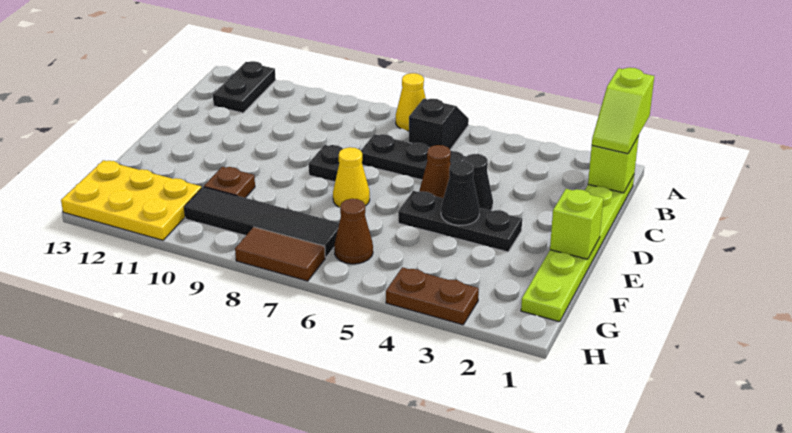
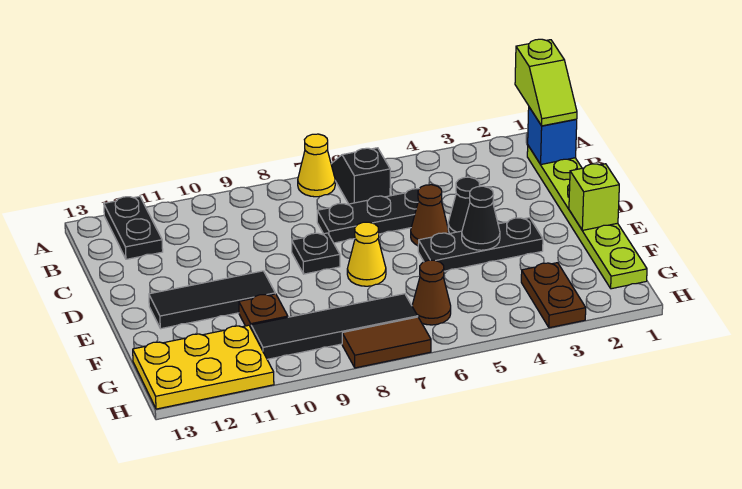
lime 1x1 brick [588,136,639,193] -> blue 1x1 brick [528,107,577,164]
none -> black 1x3 tile [149,271,275,329]
brown 1x2 plate [386,267,479,325] -> brown 1x2 plate turned to [521,263,586,328]

